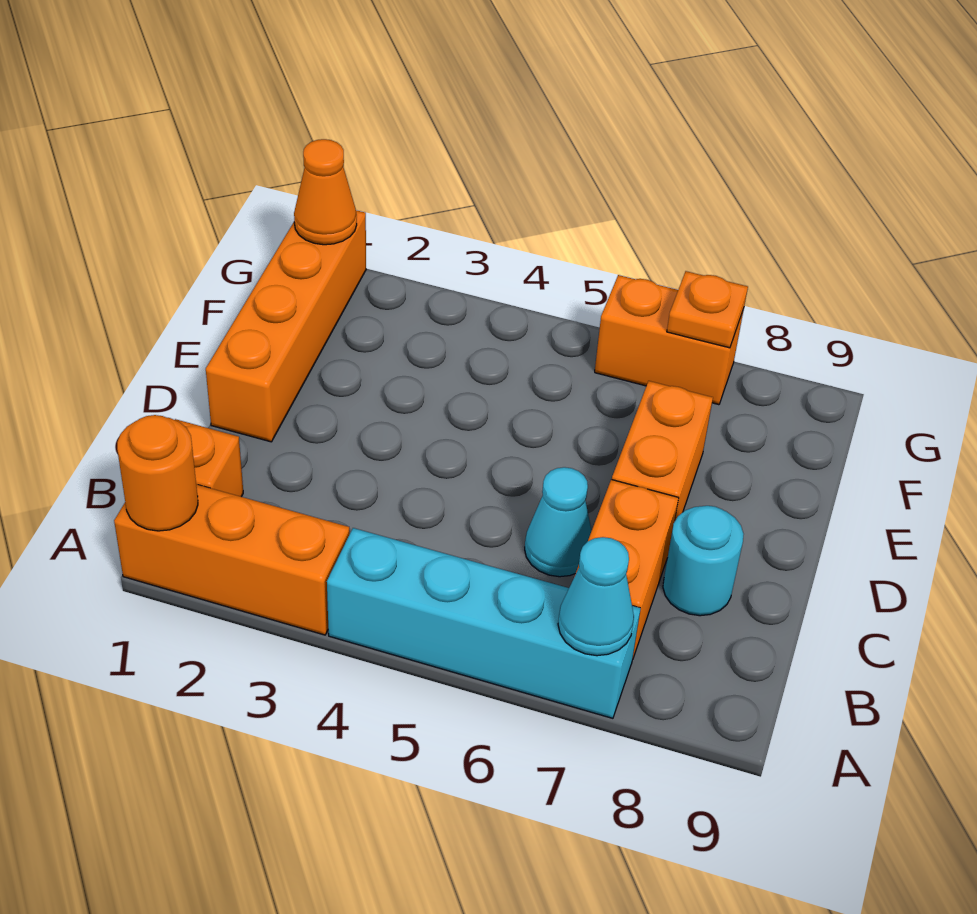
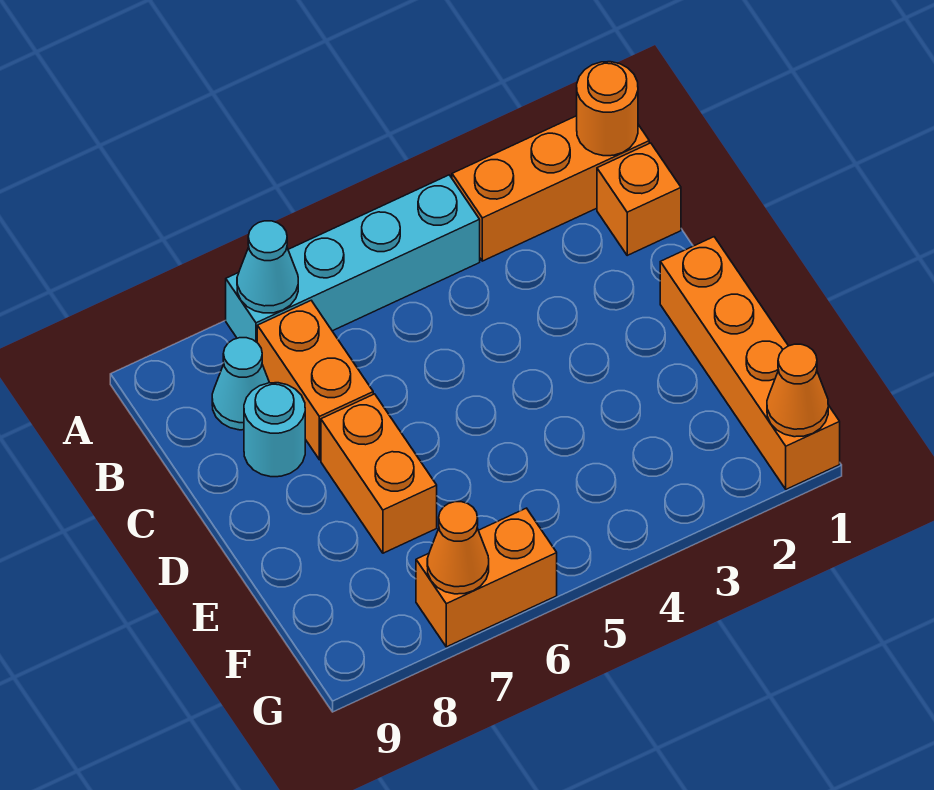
cyan 1x1 cone [525,467,591,577] -> cyan 1x1 cone moved to [212,338,269,430]
orange 1x1 plate [667,271,748,348] -> orange 1x1 cone [427,502,489,594]

